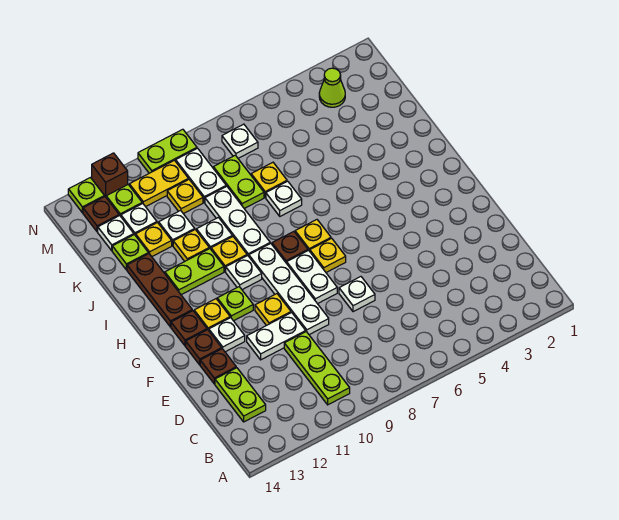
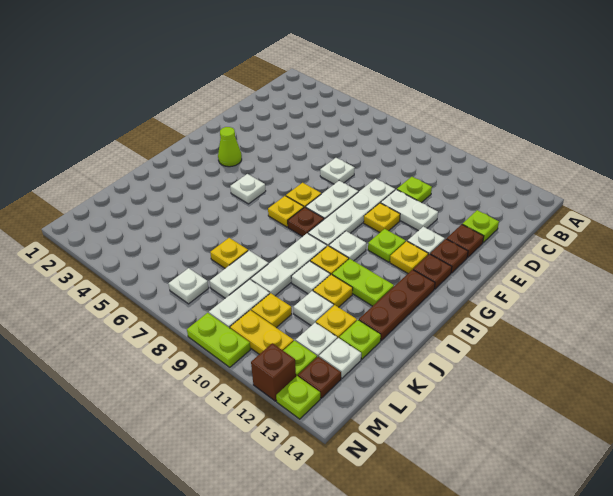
lime 1x3 plate [284,332,350,405] -> lime 1x1 plate [397,177,432,203]
lime 1x2 plate [215,368,266,422] -> lime 1x1 plate [462,210,499,242]
white 1x1 plate [266,181,302,216] -> white 1x1 plate moved to [230,174,266,204]
lime 1x2 plate [213,155,264,209] -> white 1x2 plate [210,251,268,298]
lime 1x1 cone [319,68,345,107] -> lime 1x1 cone moved to [218,127,242,167]

